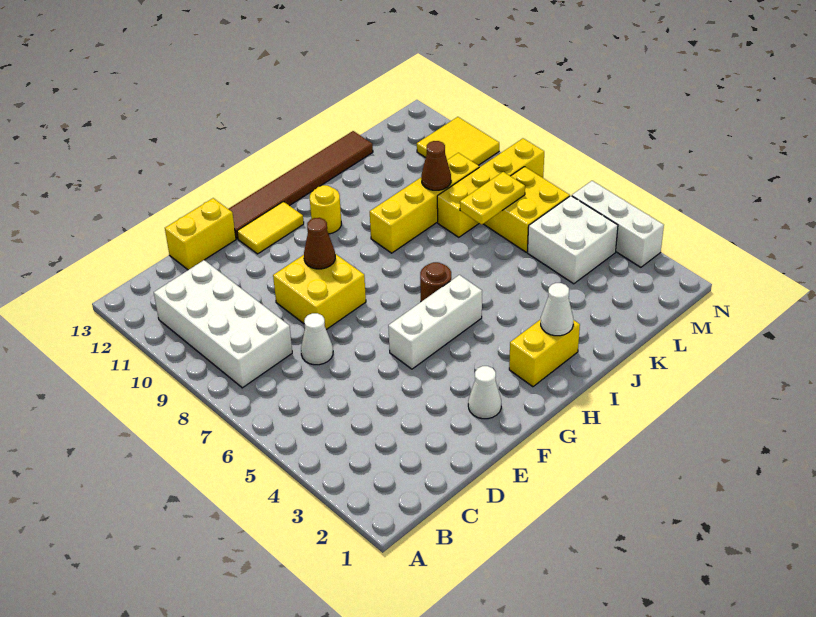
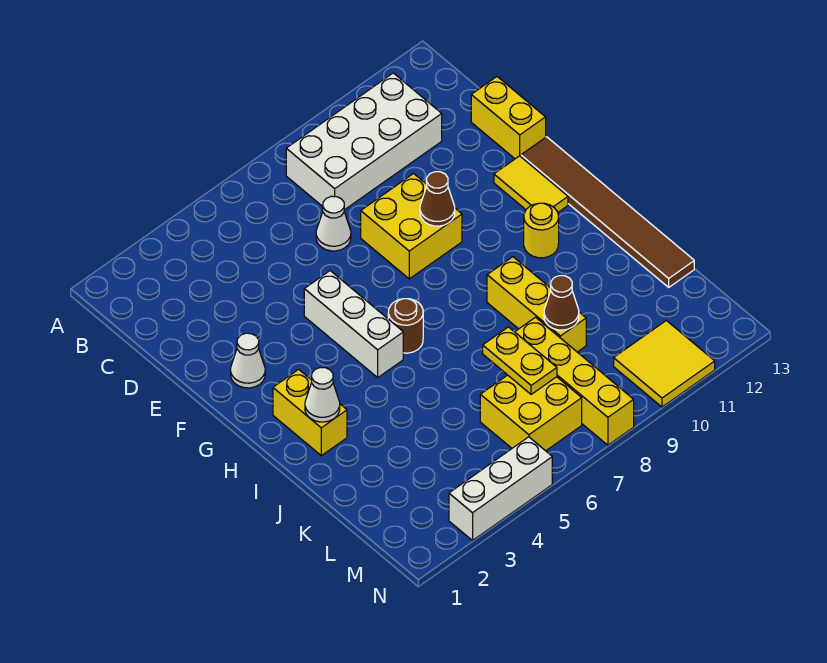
yellow 1x4 brick [370,153,479,253] -> yellow 1x3 brick [487,257,586,352]
white 2x2 brick [527,196,618,284] -> none

